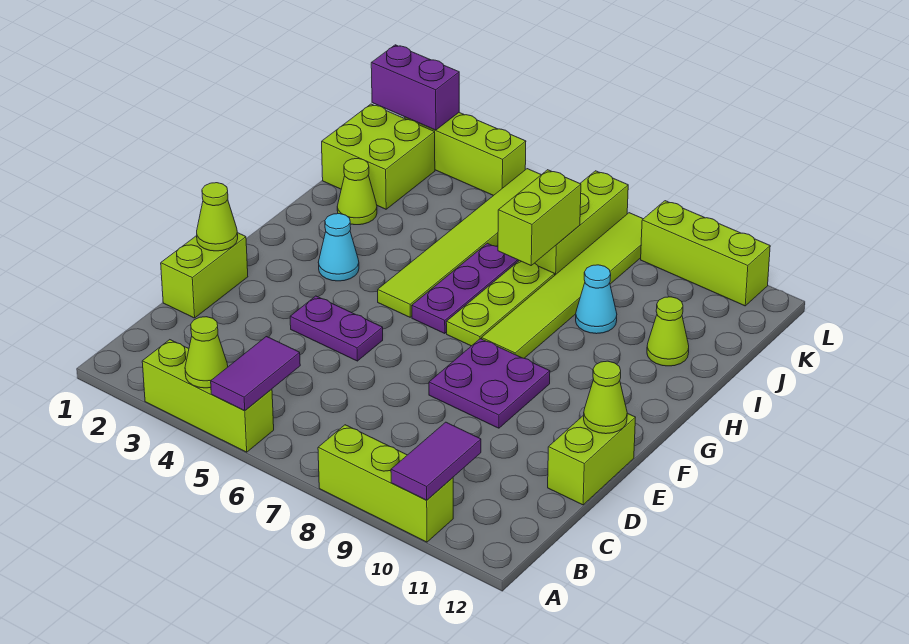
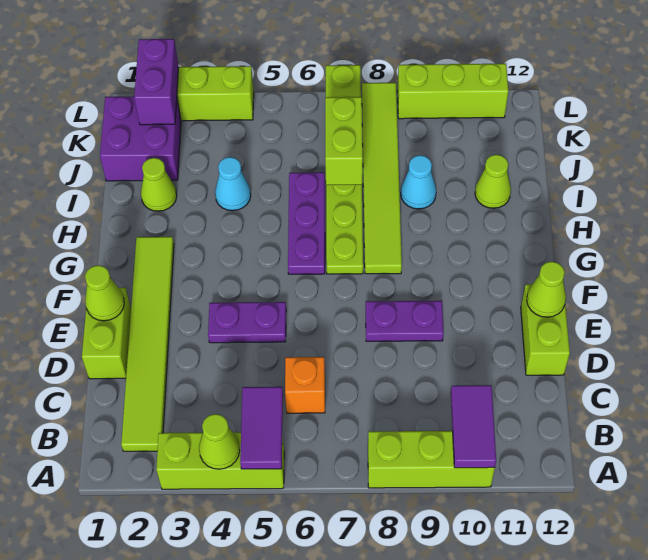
none -> orange 1x1 brick [285,357,325,413]
purple 2x2 plate [429,339,550,428] -> purple 1x2 plate [366,301,444,341]
cyan 1x1 cone [318,214,359,281] -> cyan 1x1 cone moved to [215,157,251,211]
lime 1x6 tile [378,169,541,317] -> lime 1x6 tile moved to [121,237,174,451]
lime 2x2 brick [322,104,435,209] -> purple 2x2 brick [100,97,181,181]
purple 1x2 brick [371,45,459,130] -> purple 1x2 brick turned to [134,39,179,125]

